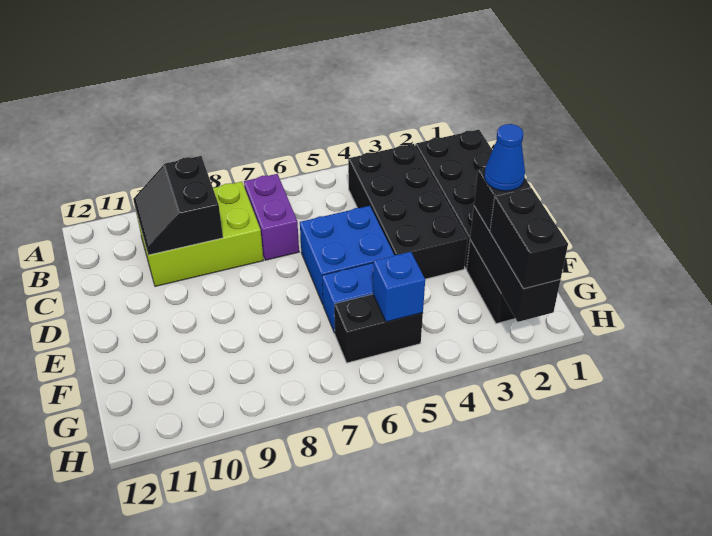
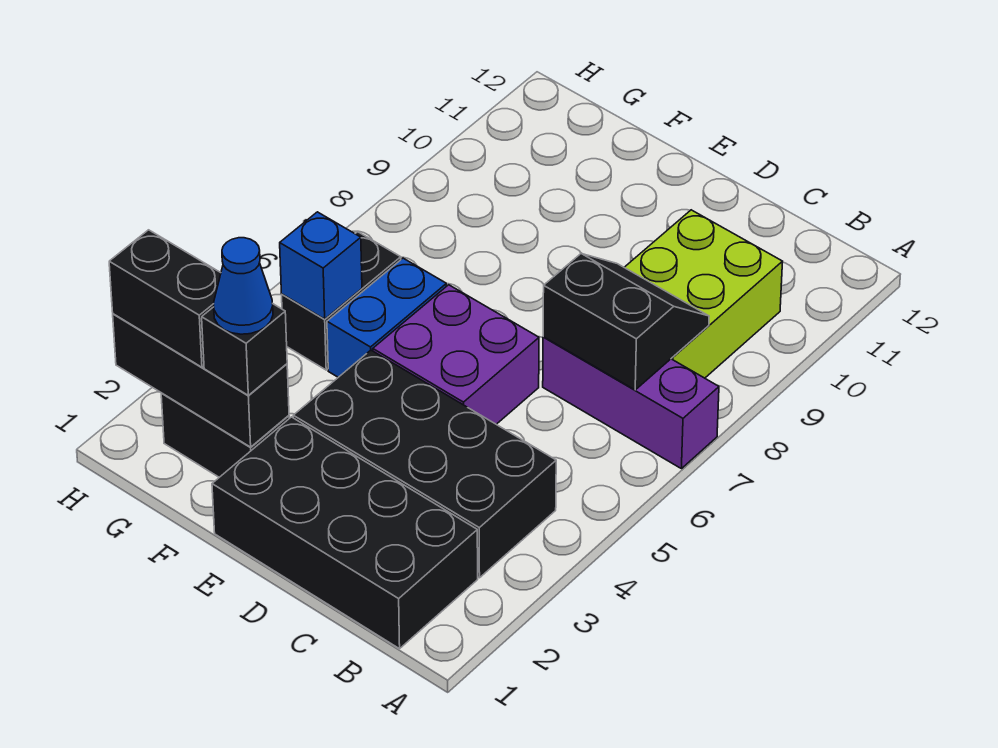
purple 1x2 brick [244,174,299,260] -> purple 1x3 brick [543,337,719,469]
black 2x2 slope [133,156,223,255] -> black 2x2 slope moved to [543,254,709,390]
blue 2x2 brick [300,206,394,304] -> purple 2x2 brick [373,285,539,424]

